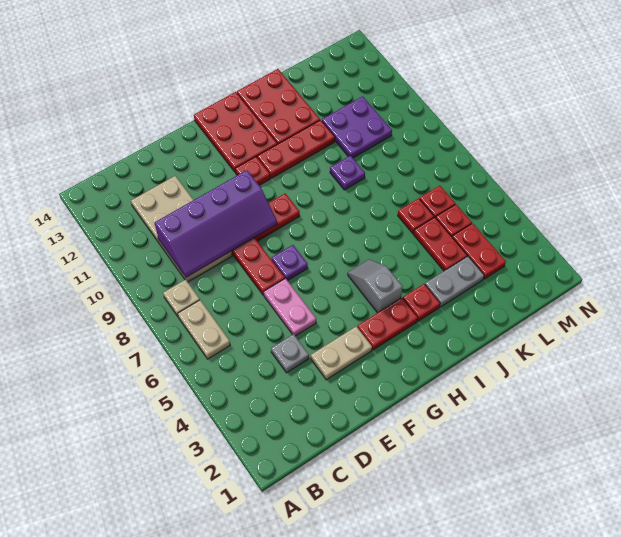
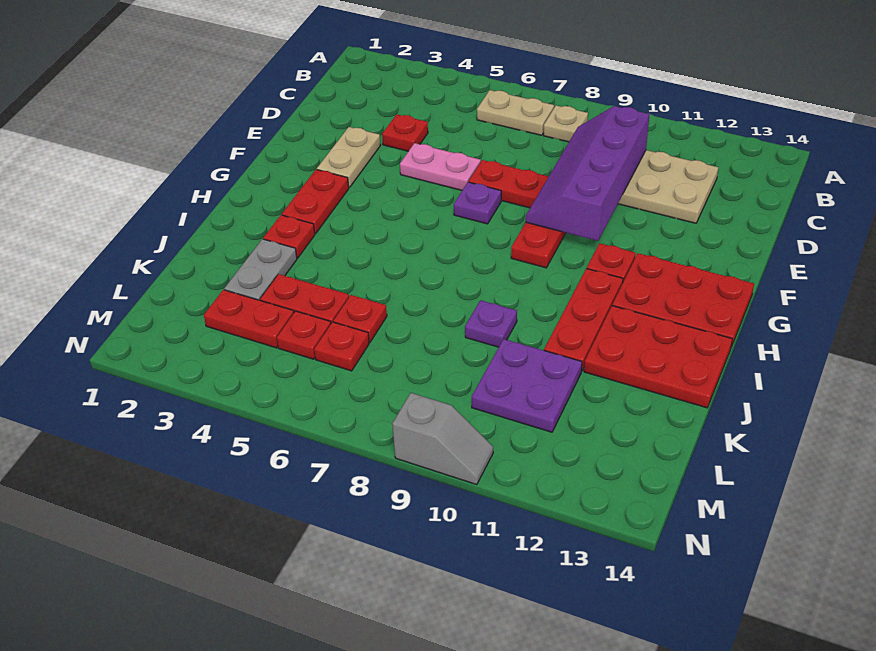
grey 1x1 plate [271,334,309,373] -> red 1x1 plate [382,114,428,151]
grey 1x2 slope [348,260,402,313] -> grey 1x2 slope moved to [392,393,493,485]

